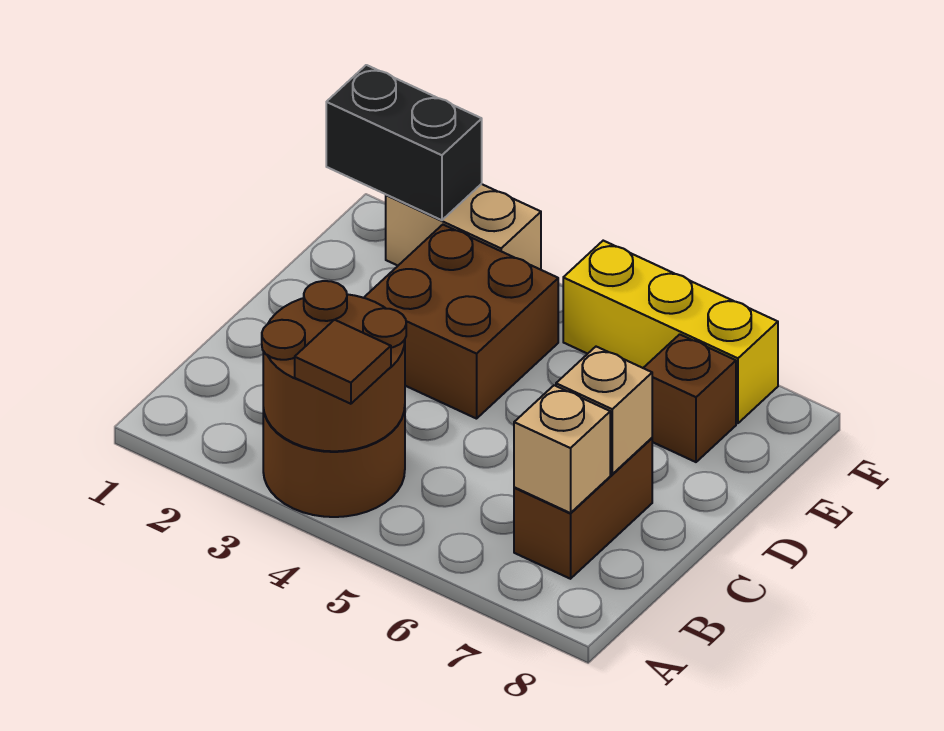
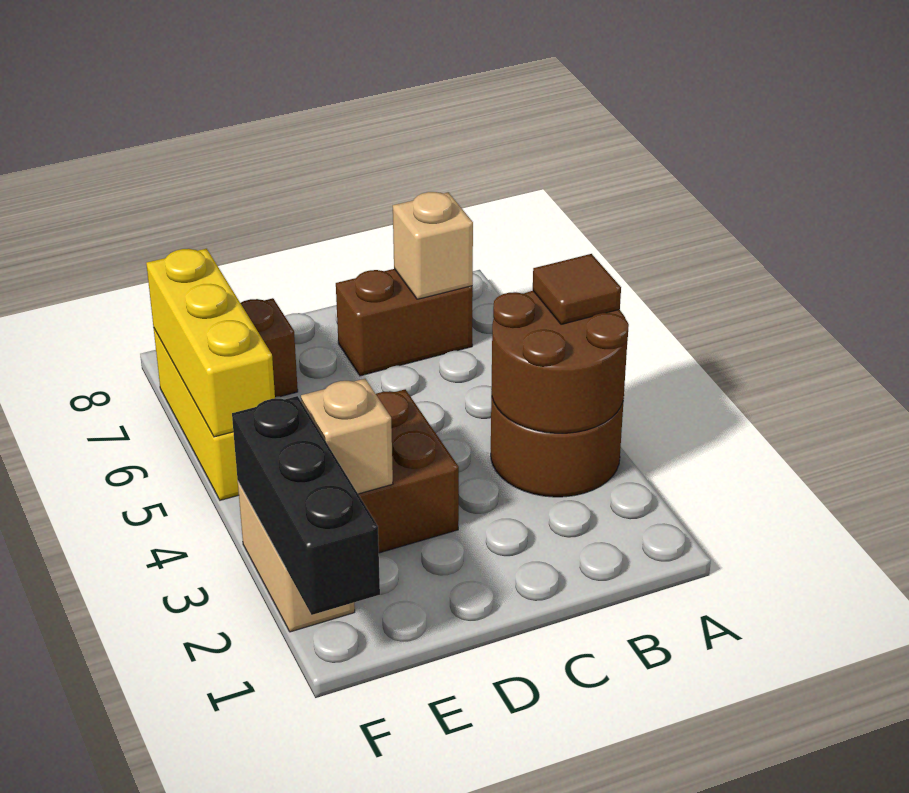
tan 1x1 brick [556,347,652,474] -> tan 1x1 brick moved to [301,379,393,494]
black 1x2 brick [326,65,482,220] -> black 1x3 brick [232,396,380,615]
none -> yellow 1x3 brick [146,249,275,437]

